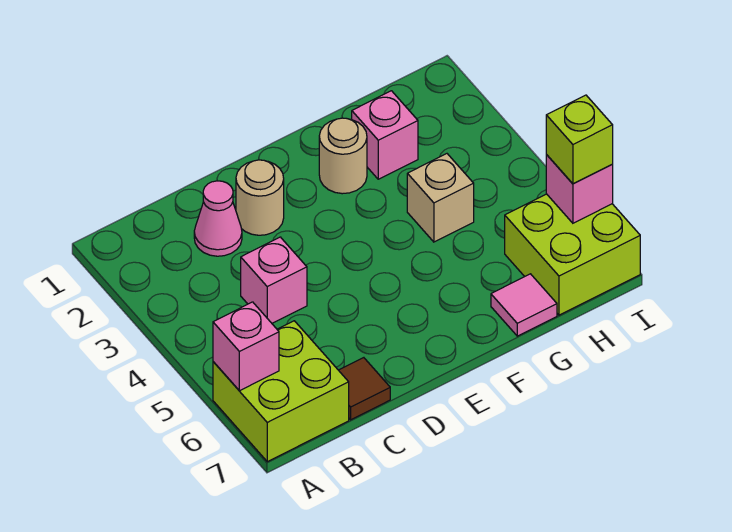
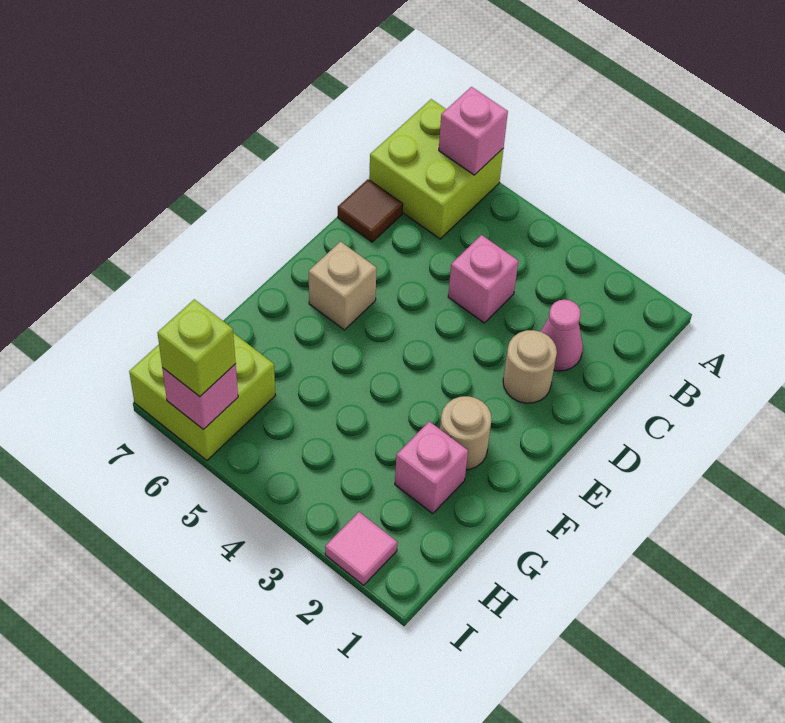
tan 1x1 brick [407,154,474,242] -> tan 1x1 brick moved to [309,242,377,330]
pink 1x1 tile [491,274,557,336] -> pink 1x1 tile moved to [325,512,397,585]

